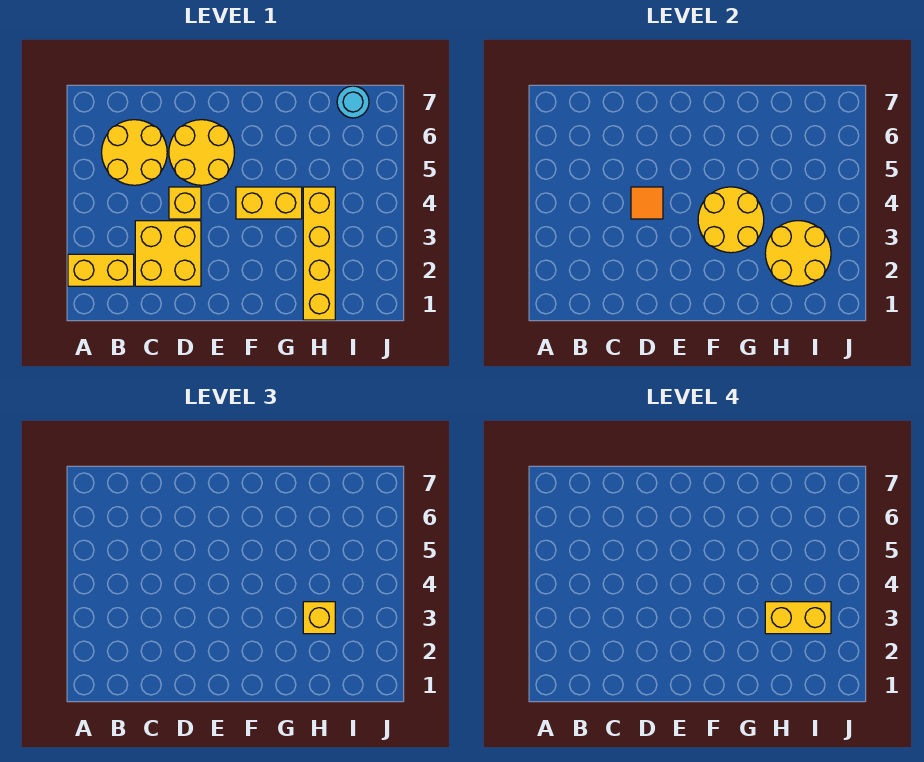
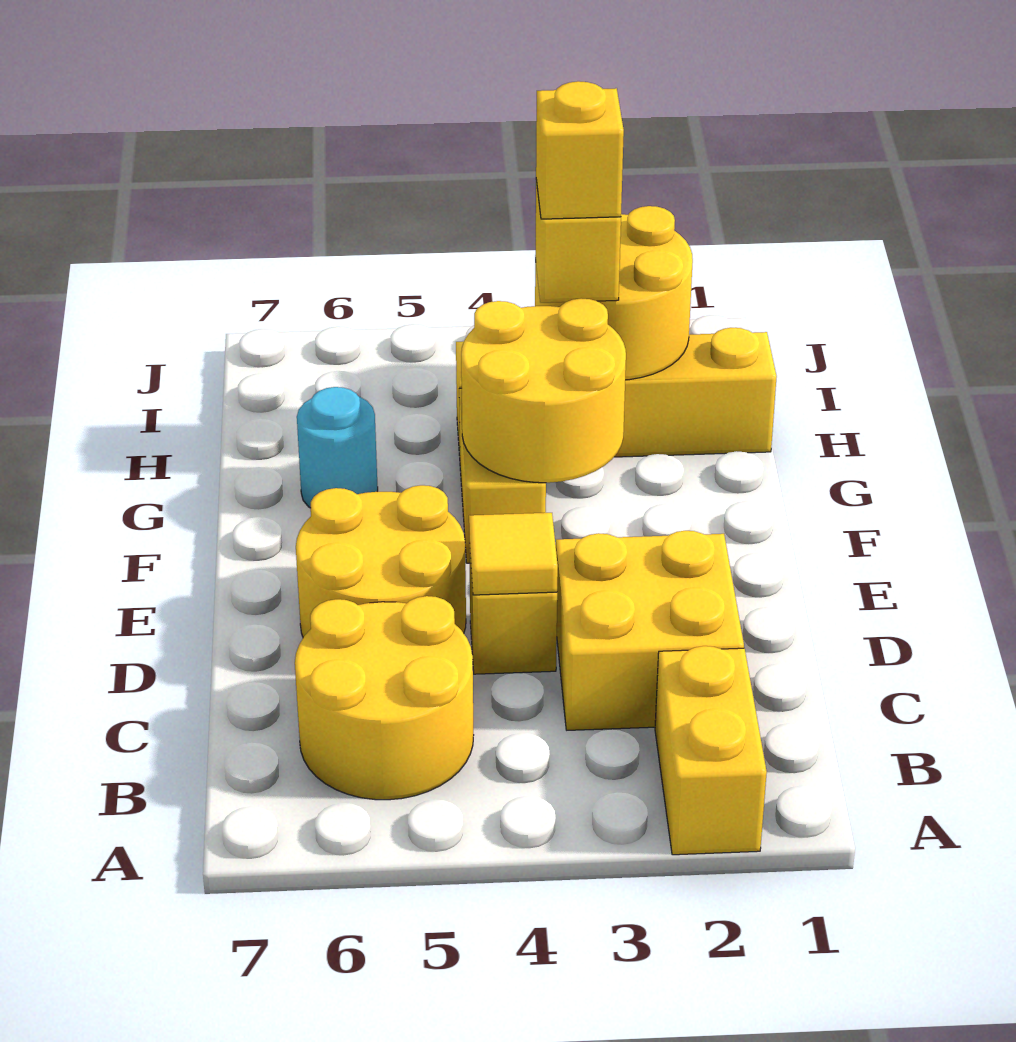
orange 1x1 tile [631,187,663,219] -> yellow 1x1 tile [469,513,558,595]
yellow 1x2 brick [765,602,831,634] -> yellow 1x1 brick [536,81,624,219]
cyan 1x1 round brick [337,86,369,118] -> cyan 1x1 round brick moved to [297,387,378,508]

